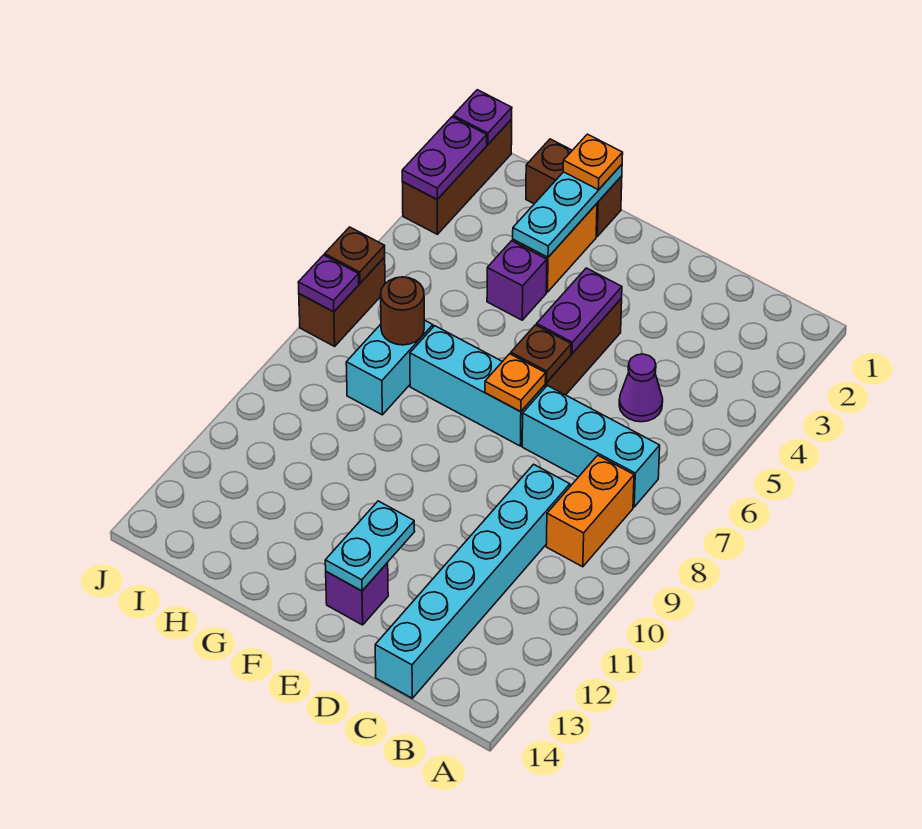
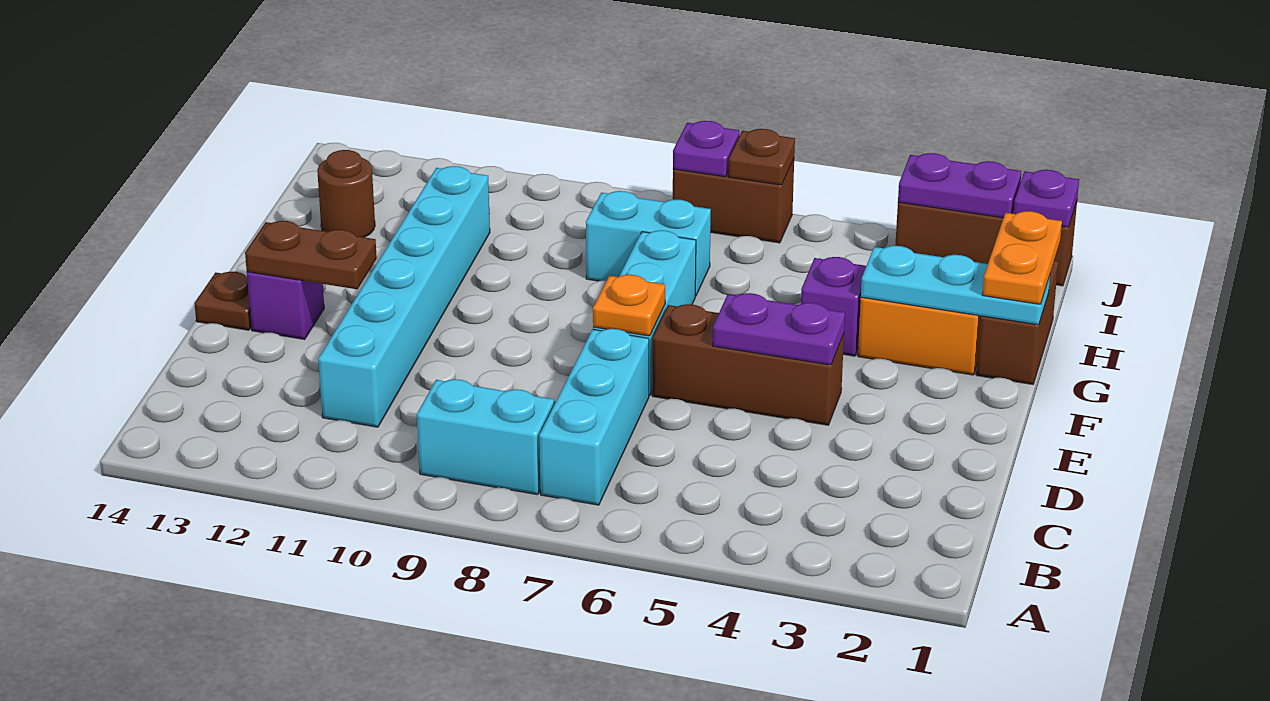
orange 1x2 brick [546,455,634,567] -> cyan 1x2 brick [417,379,554,495]
purple 1x1 cone [619,354,663,422] -> none
cyan 1x6 brick [375,464,570,698] -> cyan 1x6 brick turned to [318,166,490,427]
brown 1x1 plate [511,325,571,383] -> brown 1x1 plate moved to [194,272,251,330]
cyan 1x2 plate [325,501,415,591] -> brown 1x2 plate [245,221,377,289]
orange 1x1 plate [563,134,623,190] -> orange 1x2 plate [983,211,1062,304]
brown 1x1 round brick [381,277,424,345] -> brown 1x1 round brick moved to [317,150,375,237]

